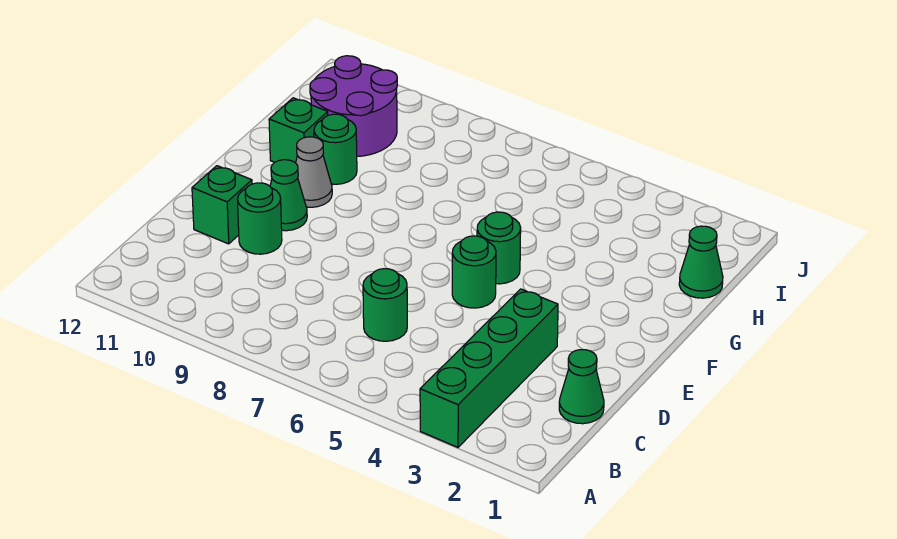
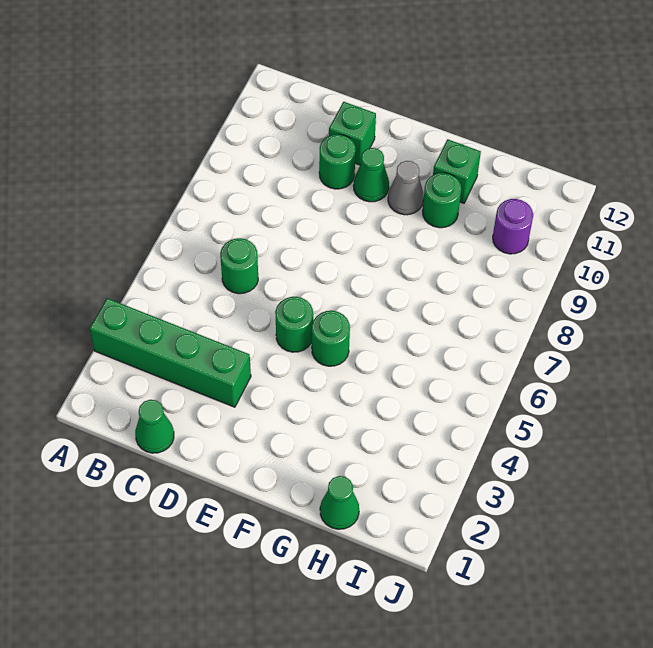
purple 2x2 round brick [310,56,397,156] -> purple 1x1 round brick [493,199,533,254]

